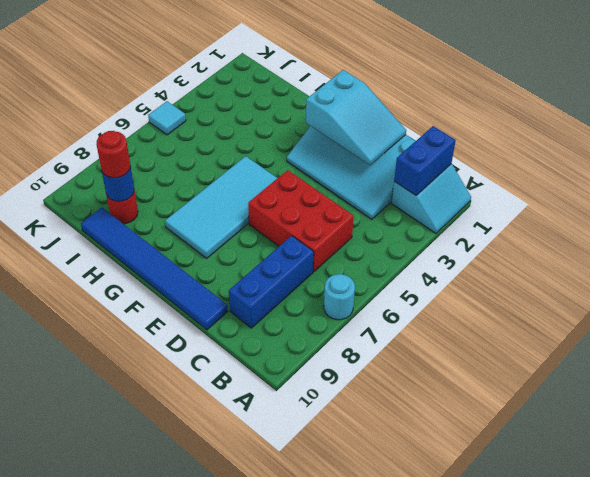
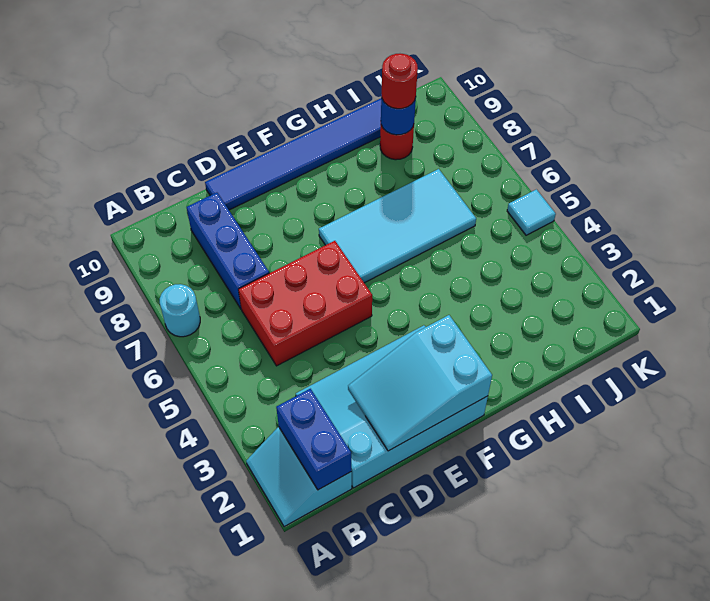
cyan 2x4 tile [165,156,277,258] -> cyan 2x4 tile turned to [319,169,476,283]

